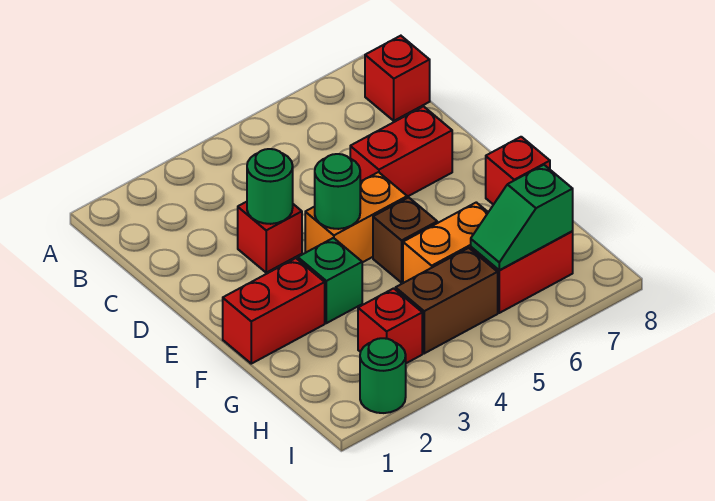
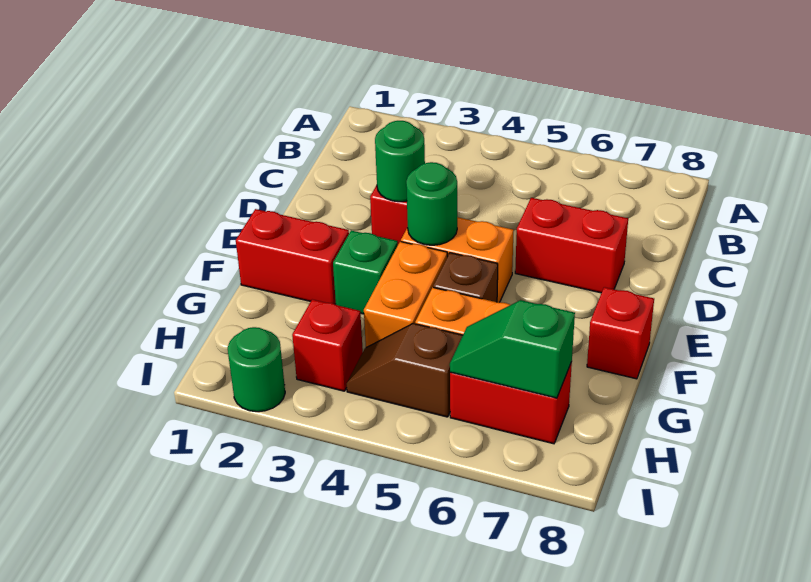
red 1x1 brick [365,36,430,121] -> none
none -> orange 1x2 brick [364,242,447,347]
brown 1x2 brick [396,248,498,353] -> brown 1x2 slope [347,323,463,417]

